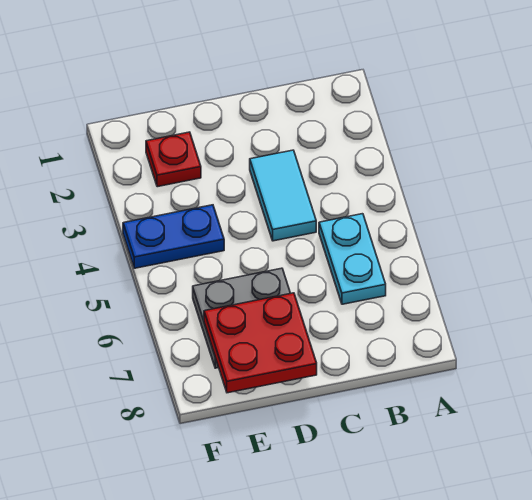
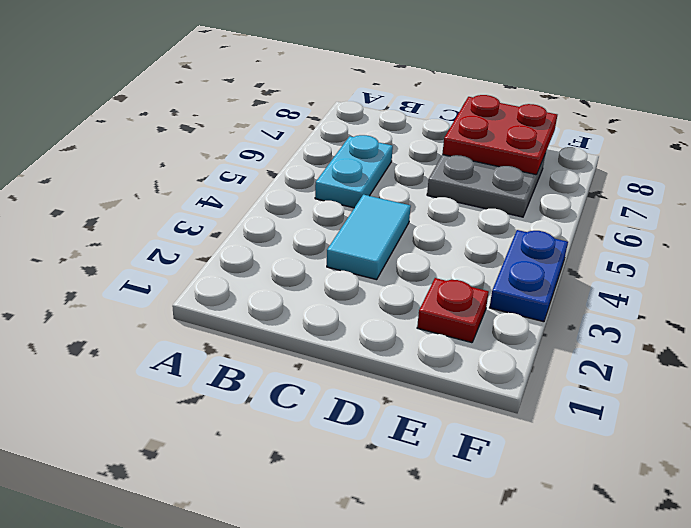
blue 1x2 plate [123,205,224,268] -> blue 1x2 plate turned to [490,230,568,322]

